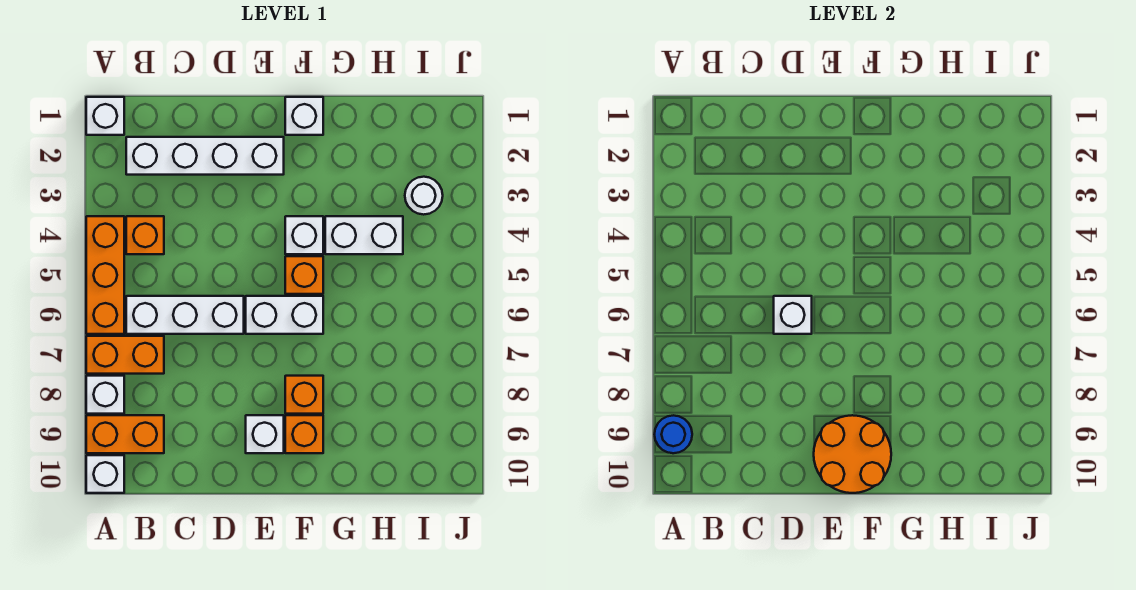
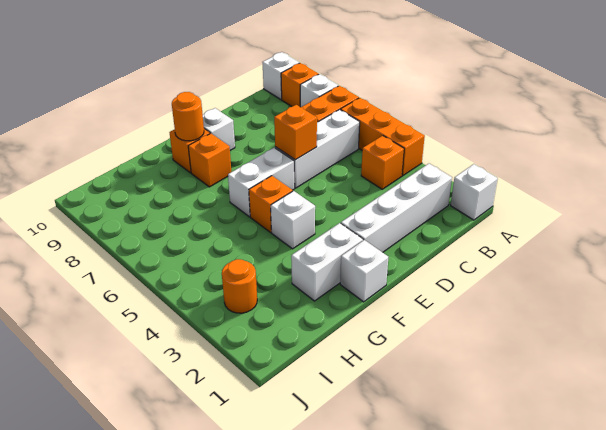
orange 1x2 brick [86,415,164,453] -> orange 1x1 brick [281,63,319,107]
blue 1x1 round brick [654,415,692,453] -> none
white 1x1 brick [774,296,812,334] -> orange 1x1 brick [274,105,317,160]
orange 2x2 round brick [814,415,891,493] -> orange 1x1 round brick [172,92,204,141]
white 1x2 brick [325,216,403,254] -> white 1x2 brick moved to [291,223,363,301]
white 1x1 round brick [405,177,443,215] -> orange 1x1 round brick [222,259,257,313]

